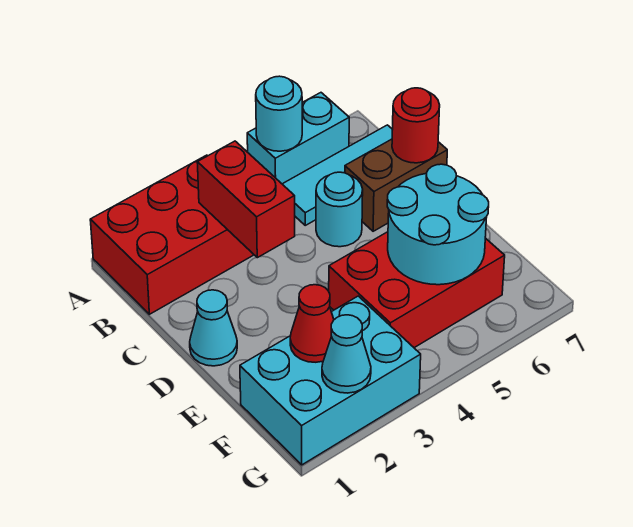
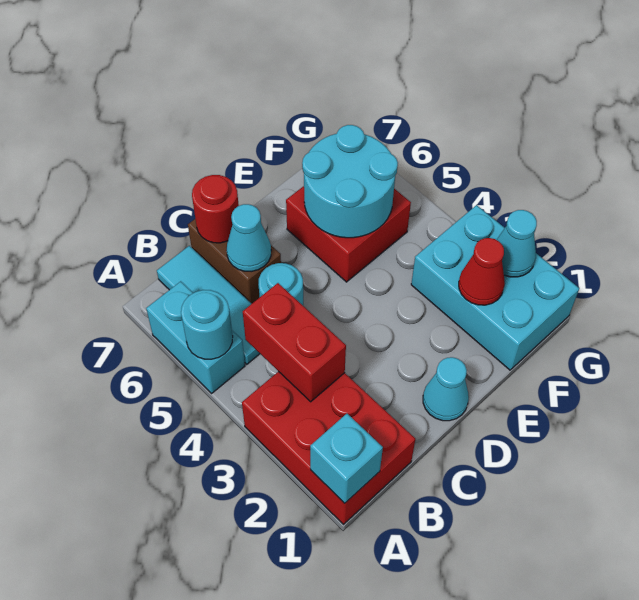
none -> cyan 1x1 brick [310,414,383,503]
red 1x2 brick [197,141,295,258] -> red 1x2 brick turned to [243,283,346,402]
none -> cyan 1x1 cone [227,204,271,272]
red 2x3 brick [329,232,505,348] -> red 2x2 brick [286,186,411,282]

